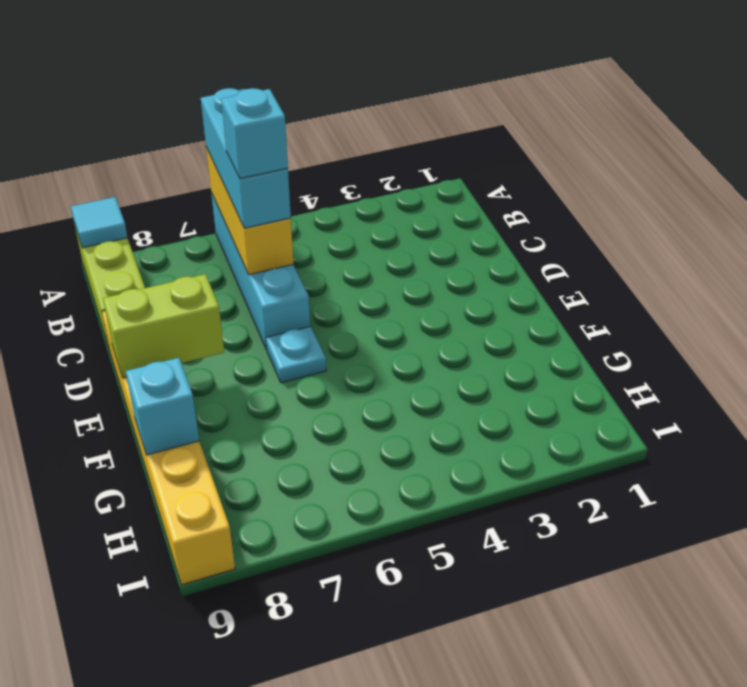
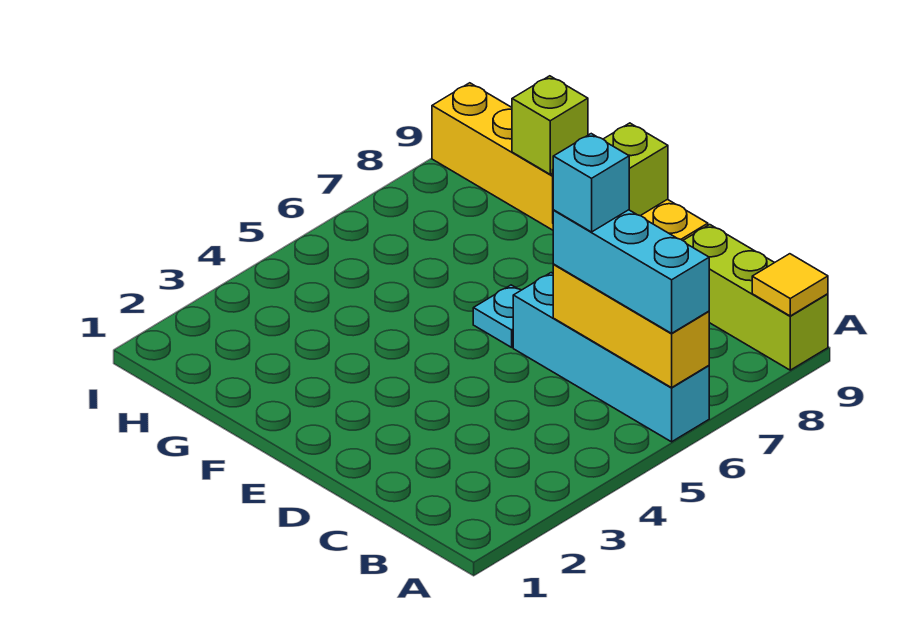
cyan 1x1 tile [71,197,128,248] -> yellow 1x1 tile [752,254,828,316]
cyan 1x1 brick [126,358,199,455] -> lime 1x1 brick [512,76,588,174]

